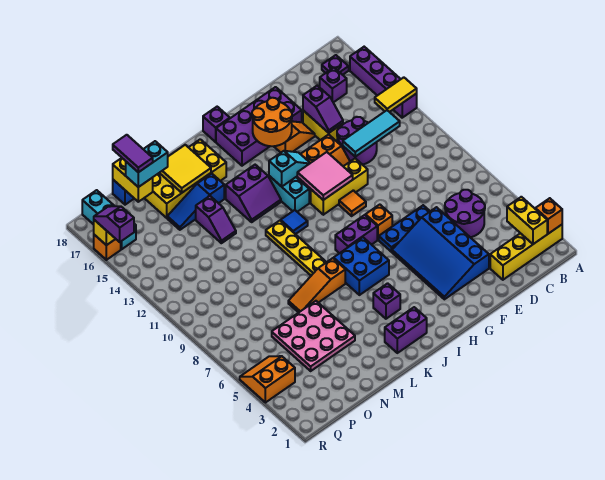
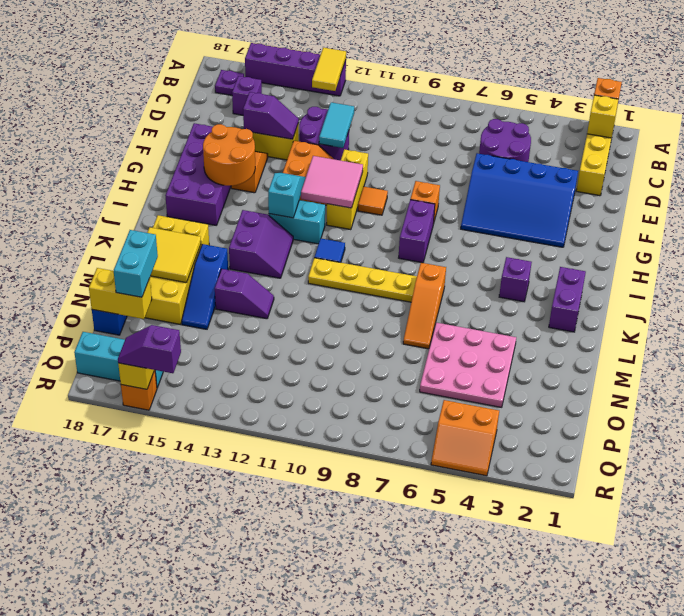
yellow 1x2 brick [507,197,547,244] -> yellow 1x1 brick [587,95,618,138]
cyan 1x3 tile [343,110,400,157] -> cyan 1x2 tile [319,102,354,148]
blue 1x3 plate [379,205,430,252] -> none
blue 2x2 brick [334,237,389,295] -> none
purple 1x1 brick [203,107,230,142] -> none
purple 1x2 tile [113,135,153,172] -> none
orange 2x2 slope [240,356,295,403] -> orange 2x2 slope turned to [431,400,499,476]

